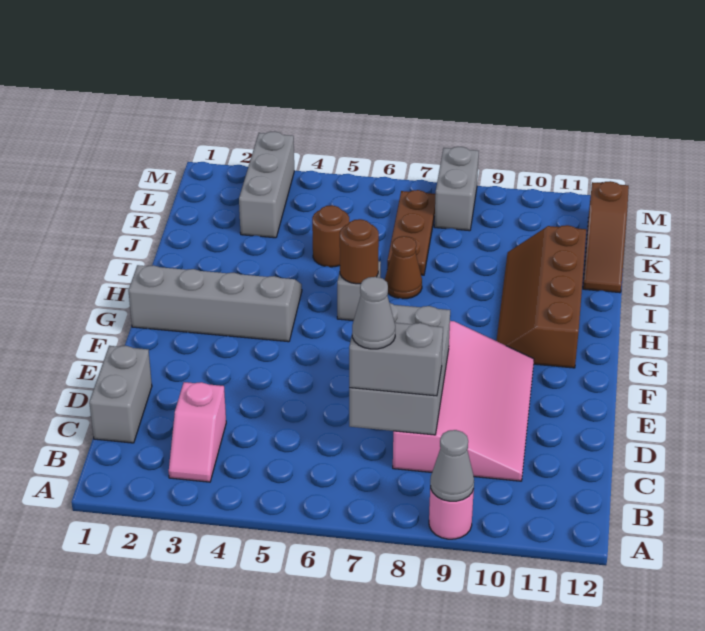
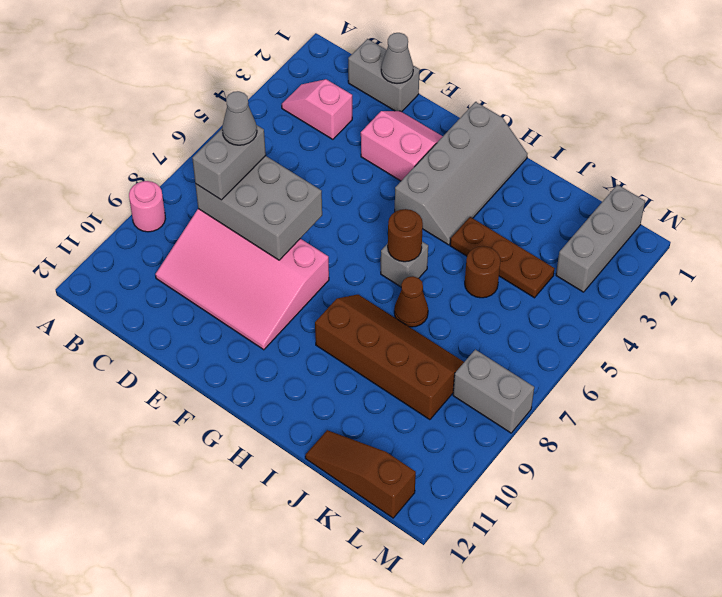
grey 1x1 cone [430,430,474,501] -> grey 1x1 cone moved to [381,33,413,83]
none -> pink 2x2 slope [361,111,443,181]
brown 2x4 slope [497,225,586,368] -> brown 2x4 slope moved to [315,295,464,420]
brown 1x3 plate [387,190,436,275] -> brown 1x3 plate moved to [450,217,555,298]
grey 1x3 brick [239,131,294,238] -> grey 1x3 brick turned to [556,185,645,292]

